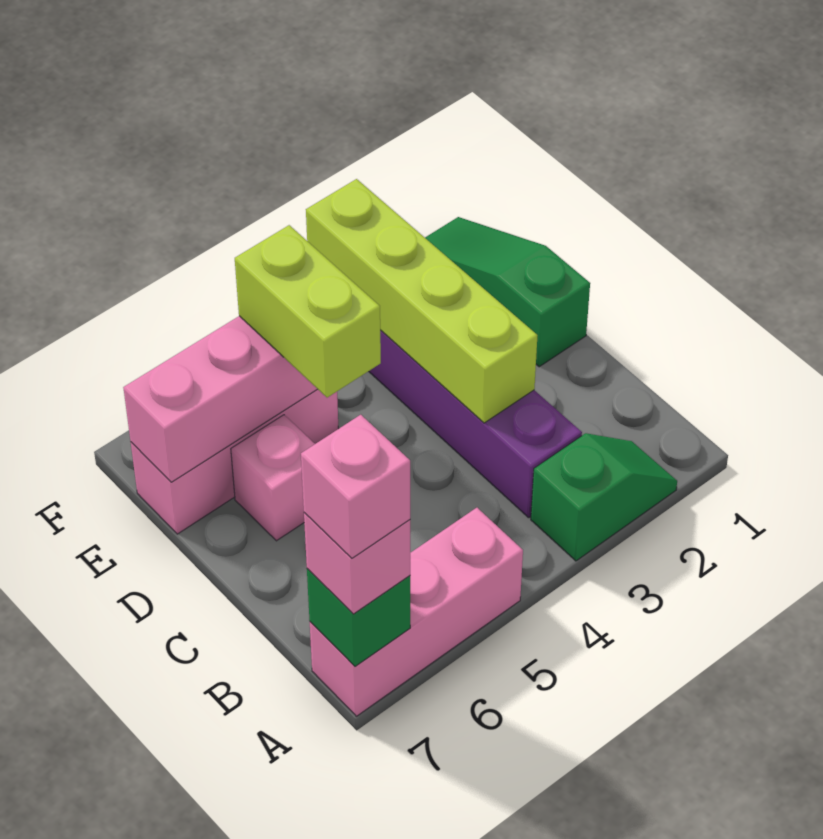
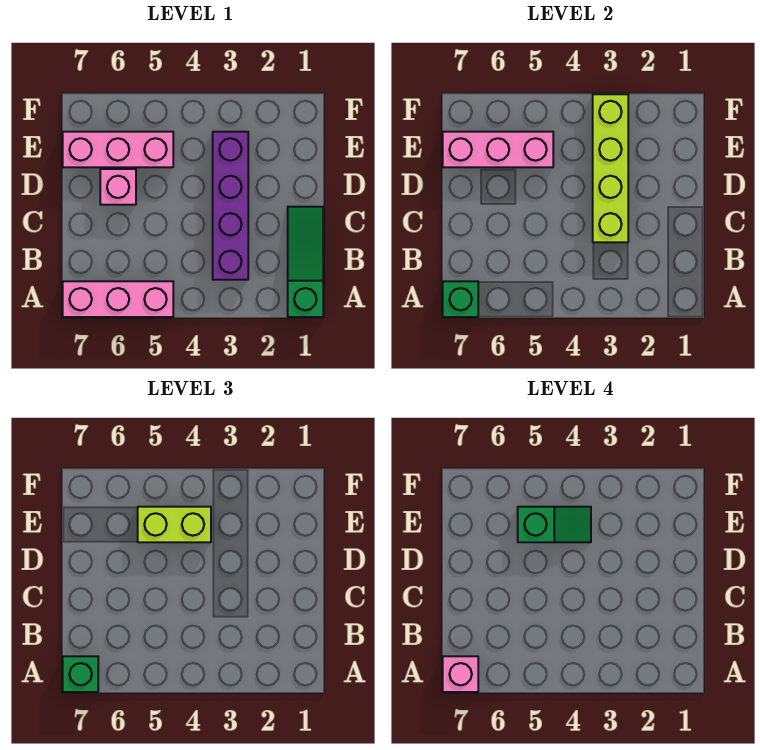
green 1x2 slope [531,433,677,561] -> green 1x2 slope moved to [518,507,591,542]
pink 1x1 brick [304,513,410,614] -> green 1x1 brick [63,656,98,692]
green 1x3 slope [425,217,590,367] -> green 1x3 slope moved to [288,207,323,317]
lime 1x2 brick [235,225,381,398] -> lime 1x2 brick turned to [138,507,211,542]

